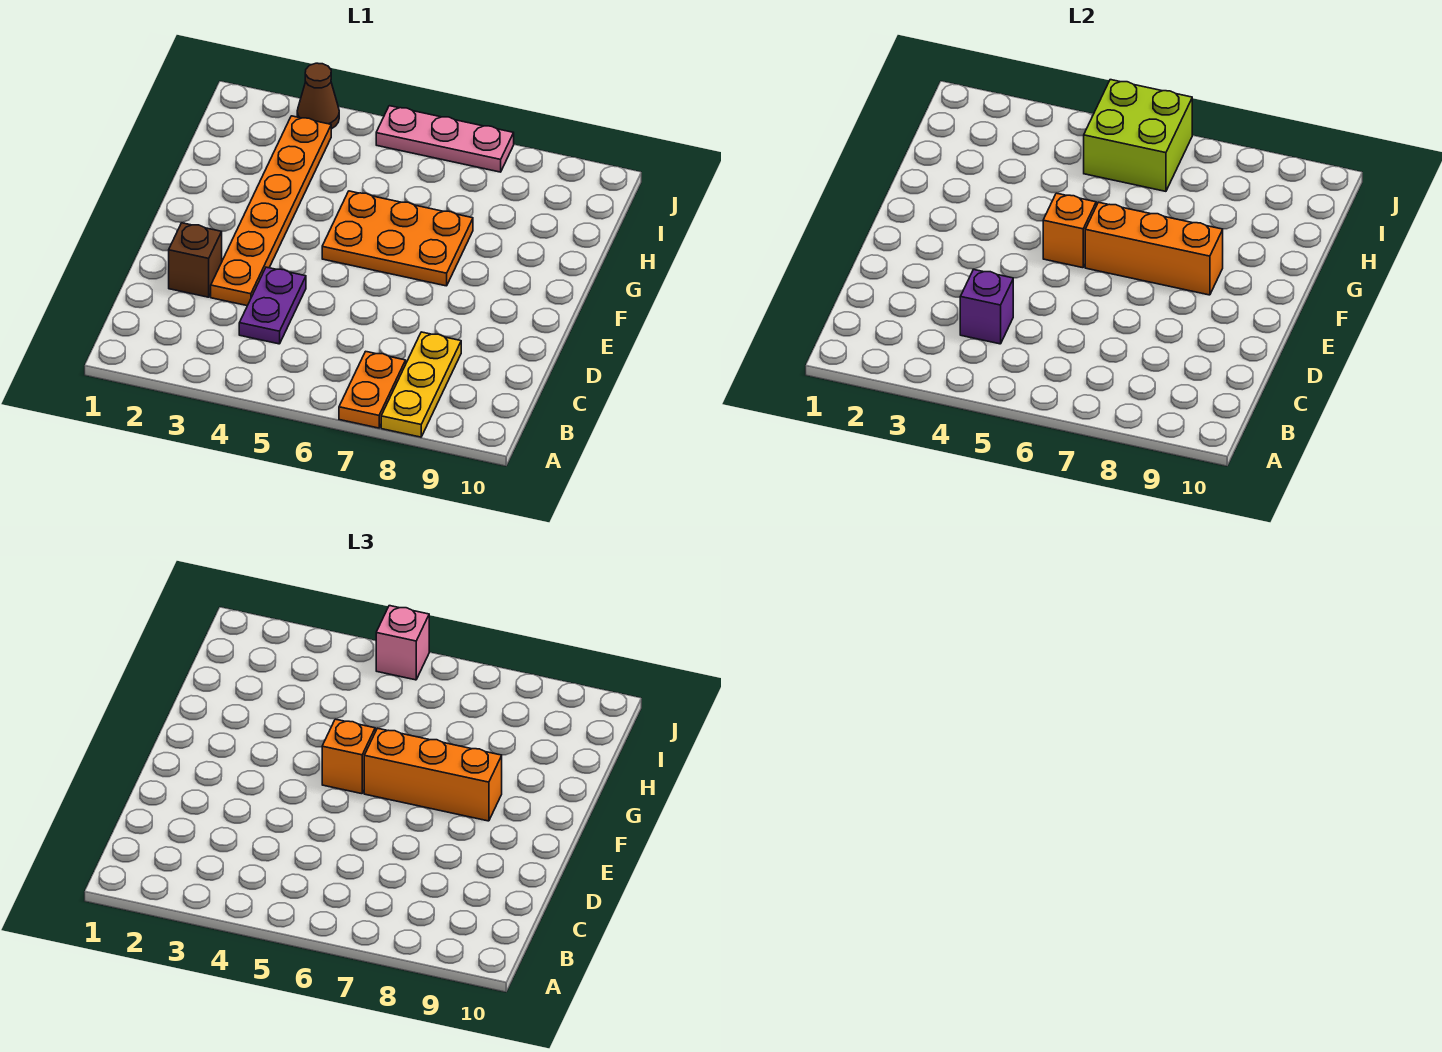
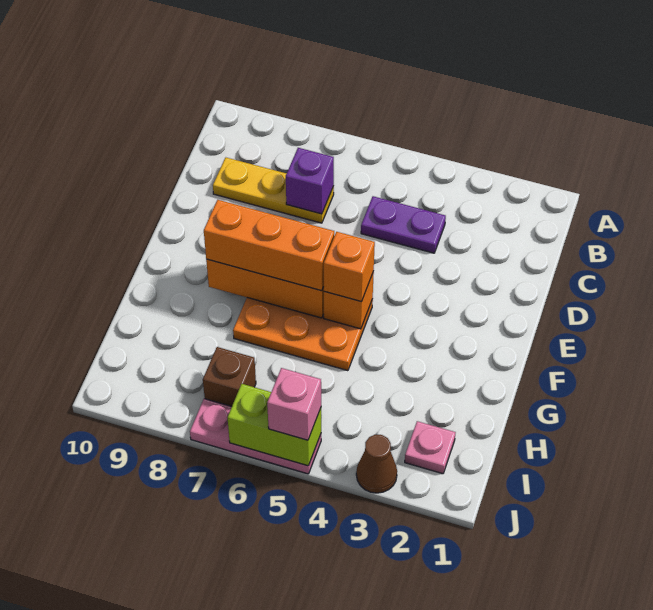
orange 1x2 plate [339,351,406,428] -> none
yellow 1x3 plate [381,332,461,437] -> yellow 1x3 plate turned to [213,158,334,223]
purple 1x2 plate [239,267,306,344] -> purple 1x2 plate turned to [361,196,446,253]
purple 1x1 brick [960,270,1013,344] -> purple 1x1 brick moved to [286,148,334,214]
brown 1x1 brick [169,223,222,297] -> brown 1x1 brick moved to [203,347,256,406]
orange 1x6 plate [211,116,331,306] -> none
none -> pink 1x1 plate [405,421,456,474]
lime 2x2 brick [1084,80,1192,191] -> lime 1x2 brick [227,384,321,466]

